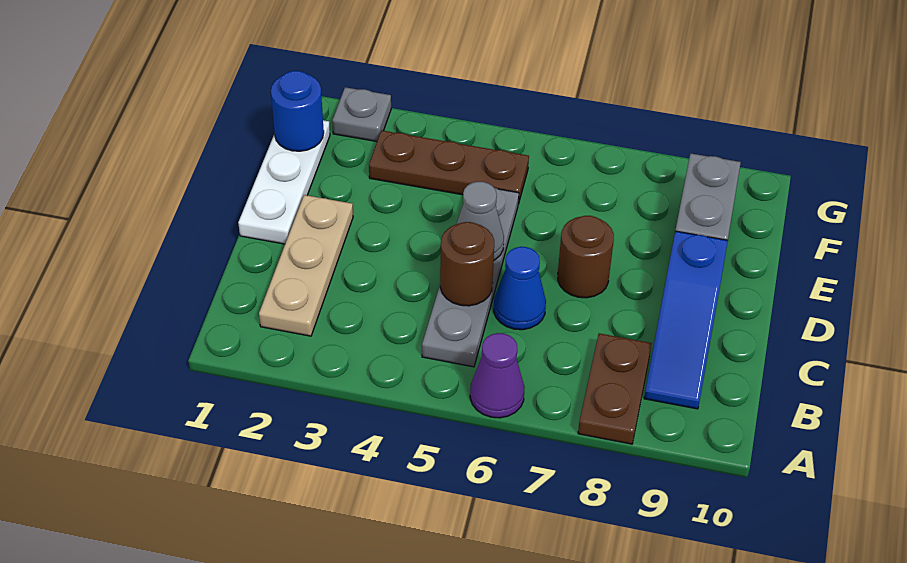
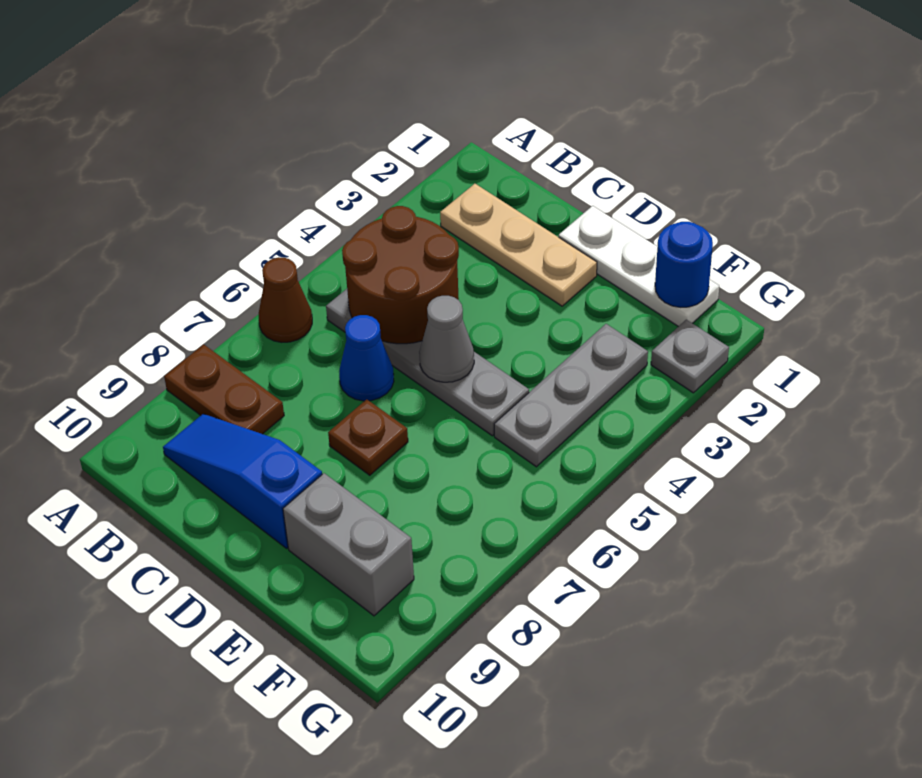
purple 1x1 cone [470,333,525,418] -> brown 1x1 cone [259,257,312,342]
brown 1x1 round brick [440,222,494,306] -> brown 2x2 round brick [342,206,459,344]
brown 1x1 round brick [558,216,614,298] -> brown 1x1 plate [328,399,408,475]
brown 1x3 plate [369,130,529,204] -> grey 1x3 plate [494,324,648,467]

